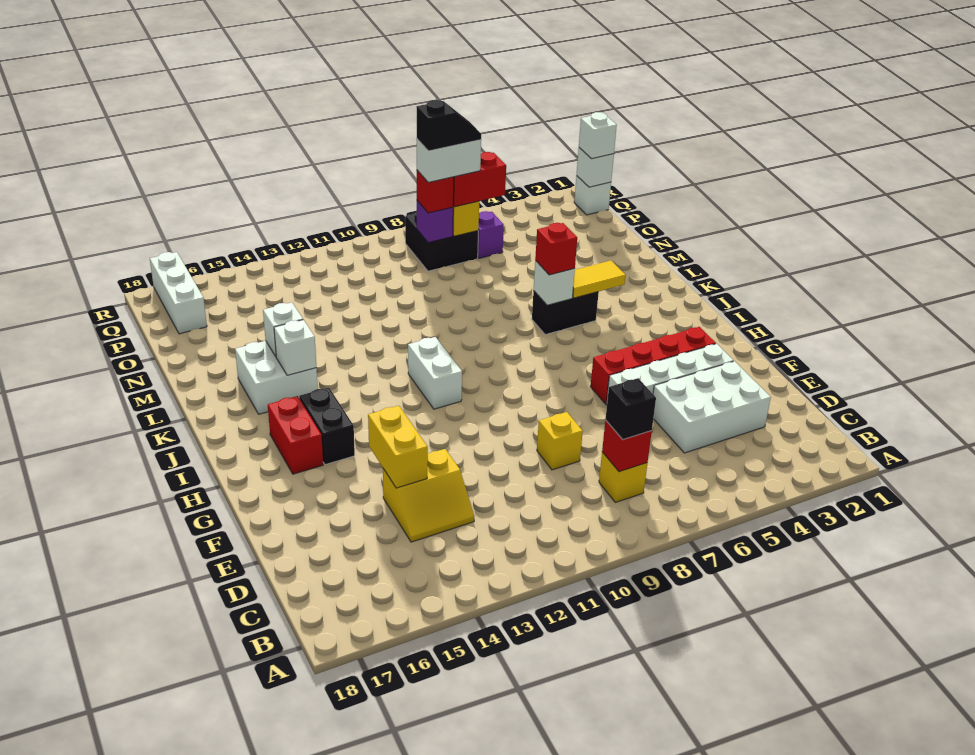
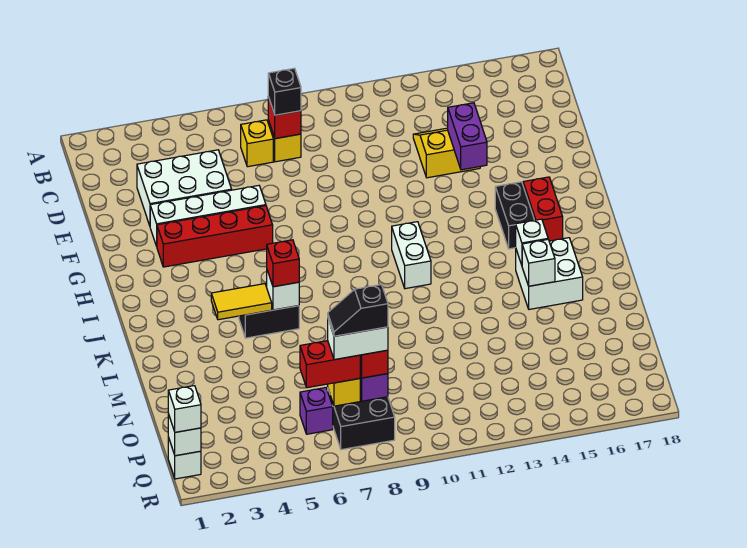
yellow 1x1 brick [537,412,583,470] -> yellow 1x1 brick moved to [241,120,273,167]
yellow 1x2 brick [368,406,428,488] -> purple 1x2 brick [448,103,487,170]
white 1x3 brick [150,252,207,334] -> none

